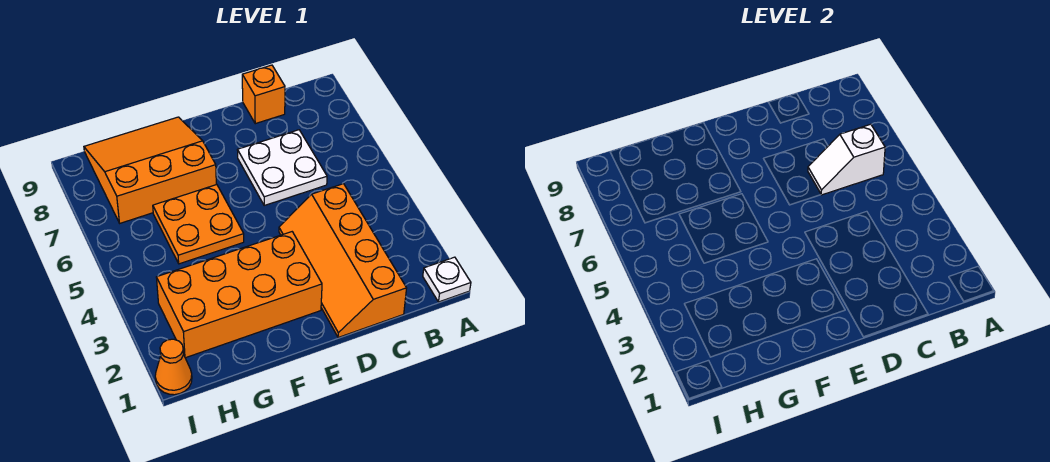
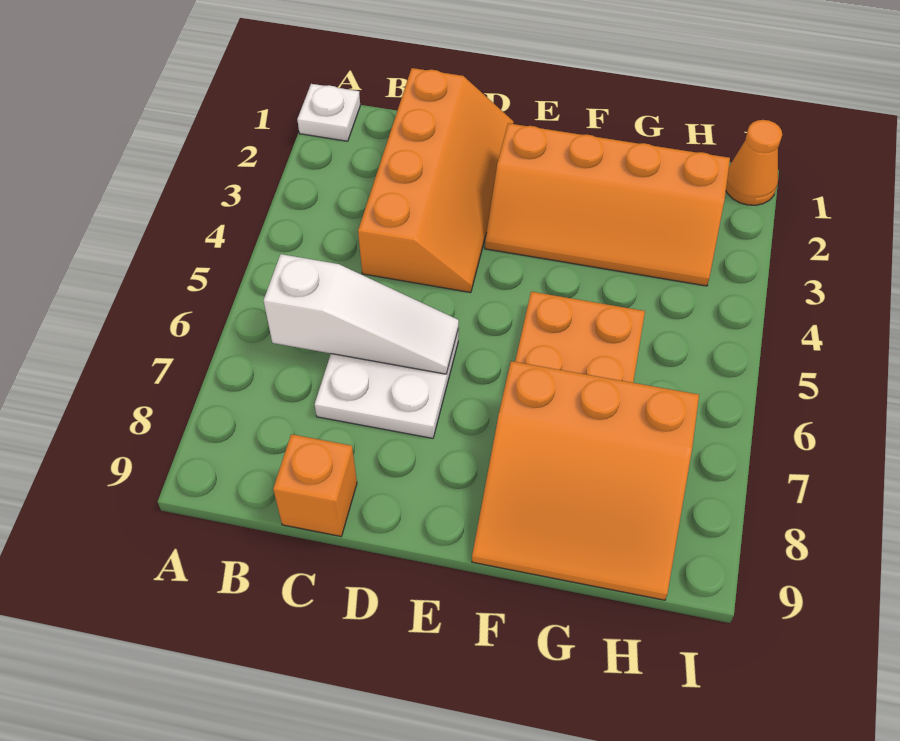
white 1x2 slope [808,124,885,195] -> white 1x3 slope [264,254,459,374]
orange 2x4 brick [156,232,322,358] -> orange 2x4 slope [485,123,730,286]

